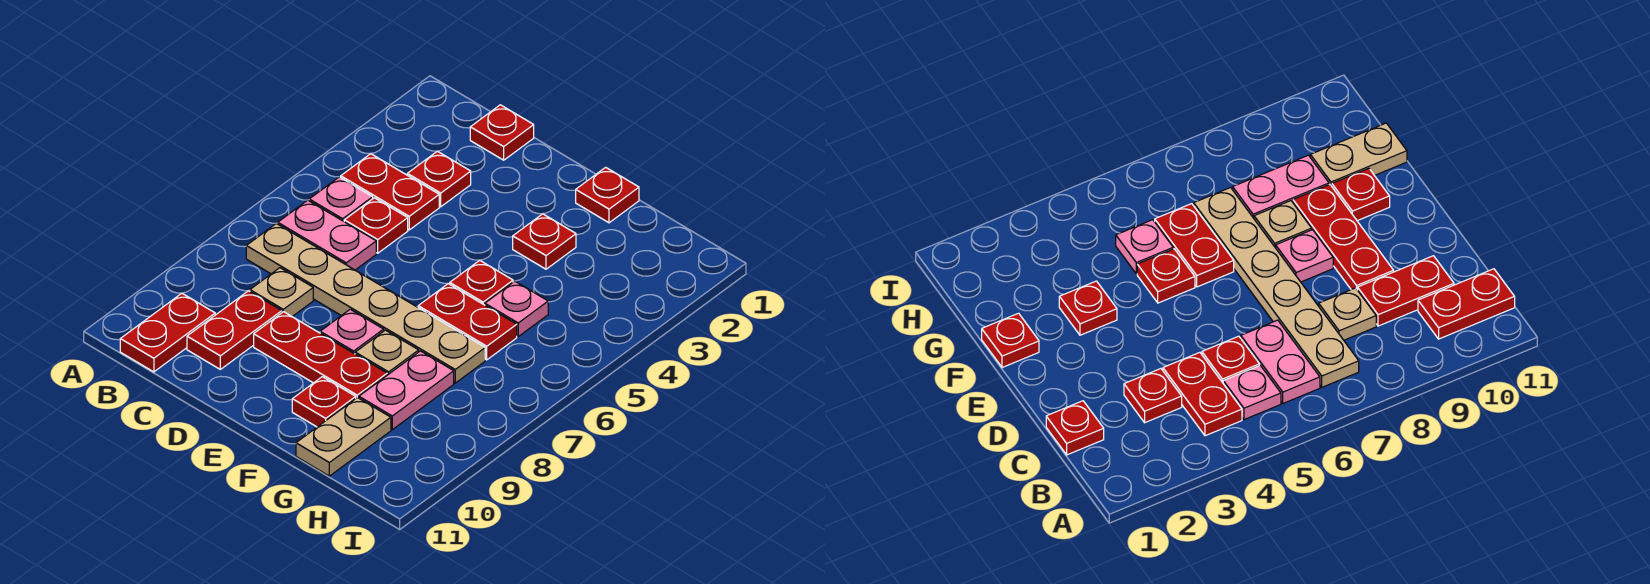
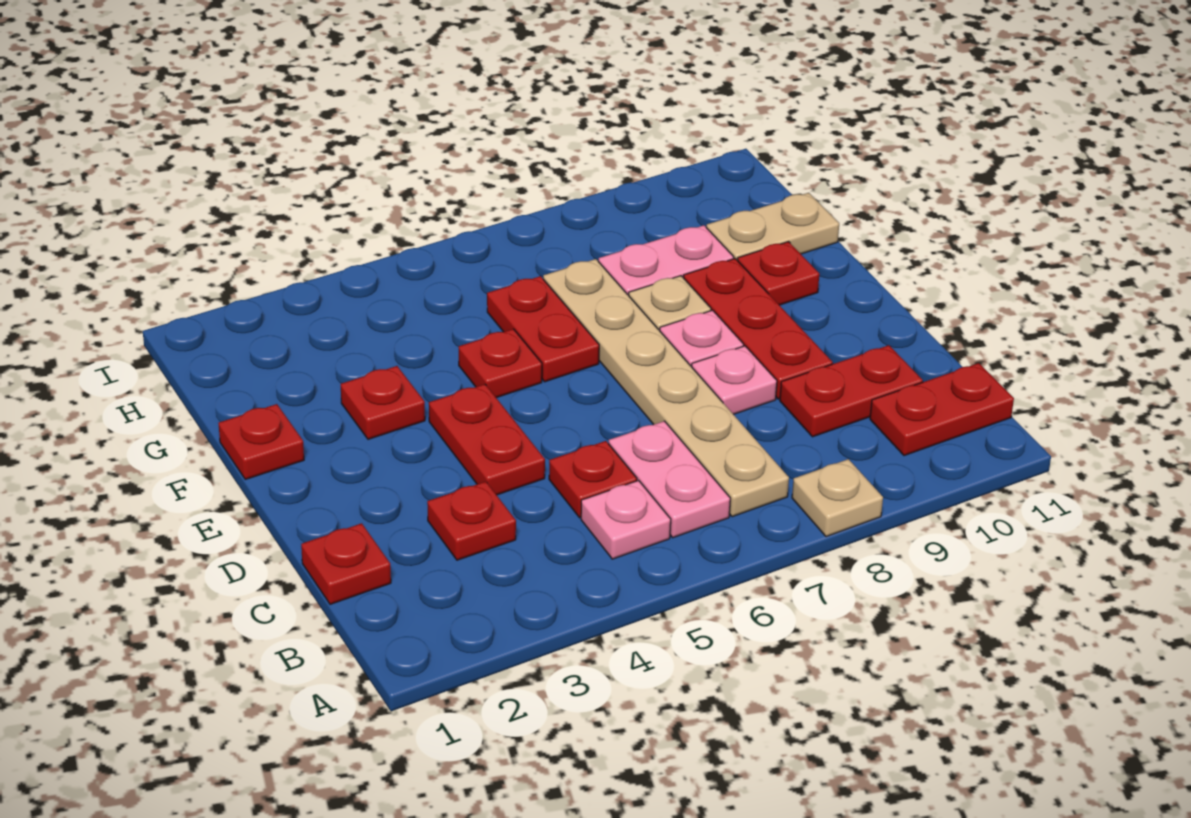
red 1x2 plate [341,154,439,230] -> red 1x2 plate moved to [429,384,545,495]
tan 1x1 plate [250,268,313,316] -> tan 1x1 plate moved to [792,459,883,537]
pink 1x1 plate [485,281,548,336] -> pink 1x1 plate moved to [692,346,777,414]

